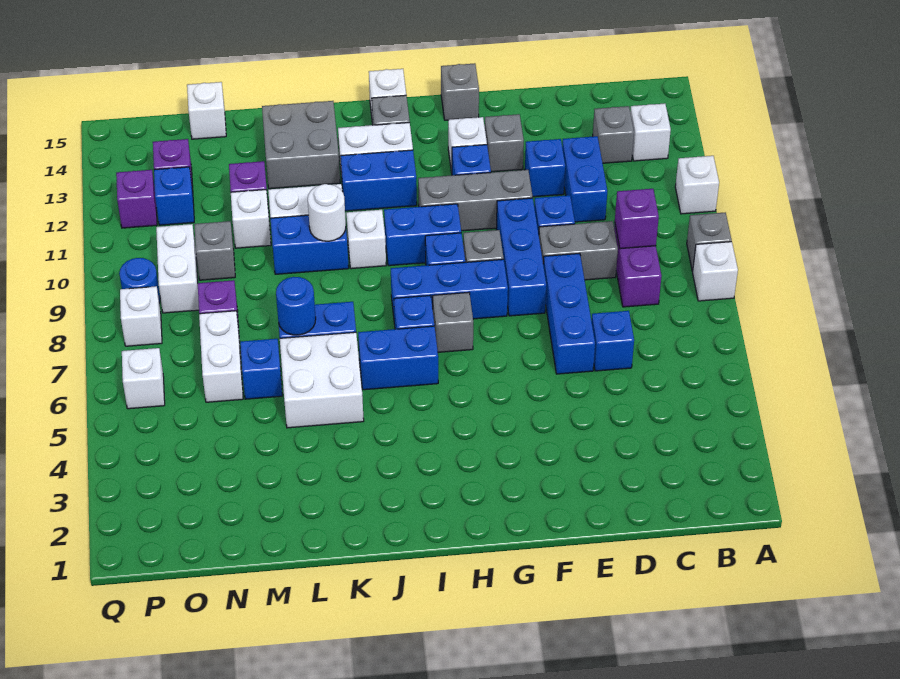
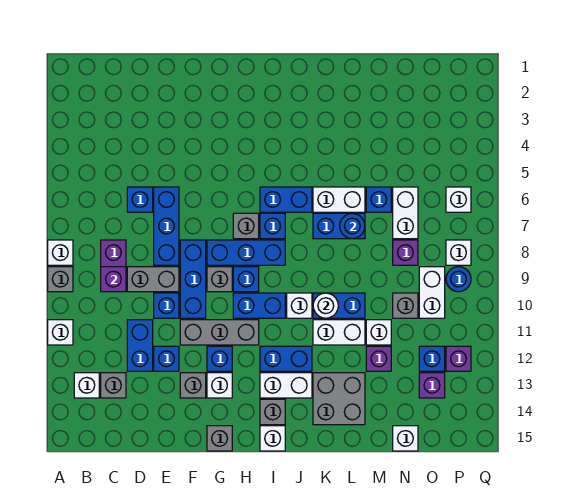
white 2x2 brick [280,332,364,428] -> white 1x2 brick [313,187,365,212]

